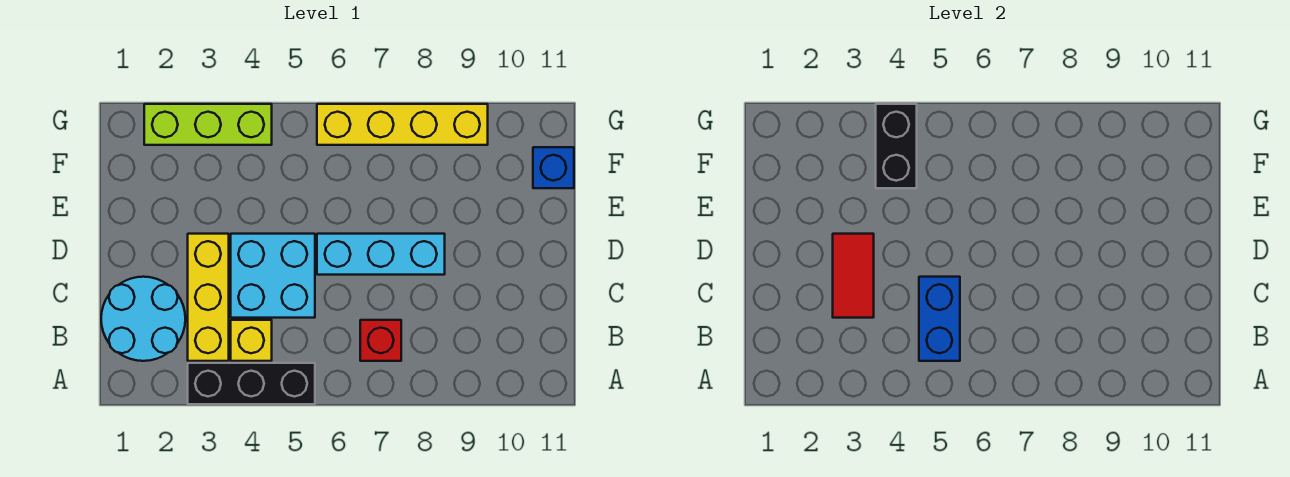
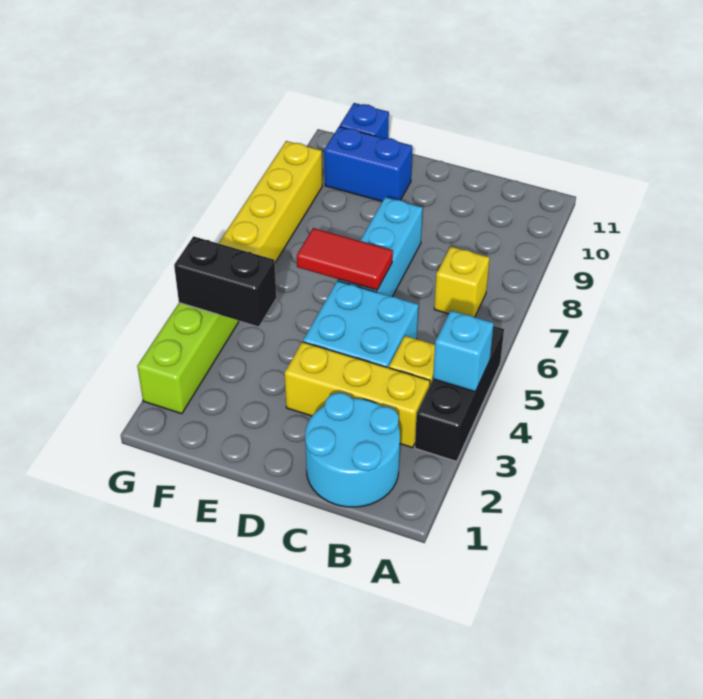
none -> cyan 1x1 brick [433,311,494,392]
blue 1x2 brick [919,277,960,361] -> blue 1x2 brick moved to [324,127,412,201]
red 1x1 brick [360,320,401,361] -> yellow 1x1 brick [434,246,490,317]
red 1x2 tile [833,234,874,318] -> red 1x2 tile moved to [297,228,393,290]

